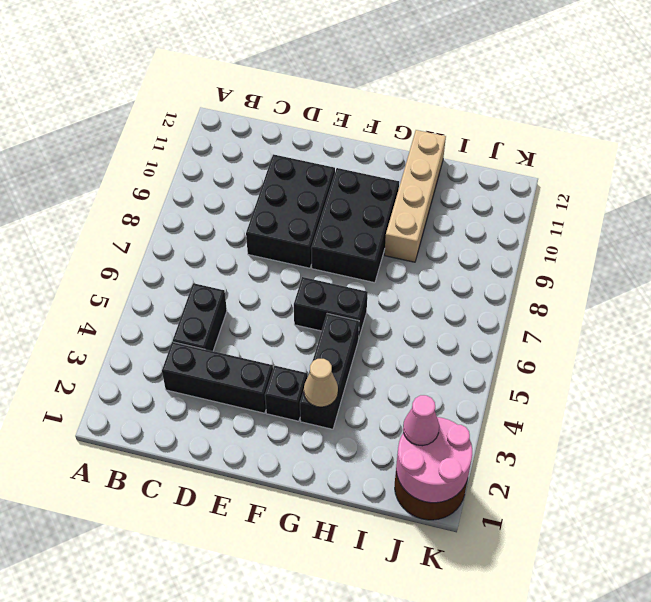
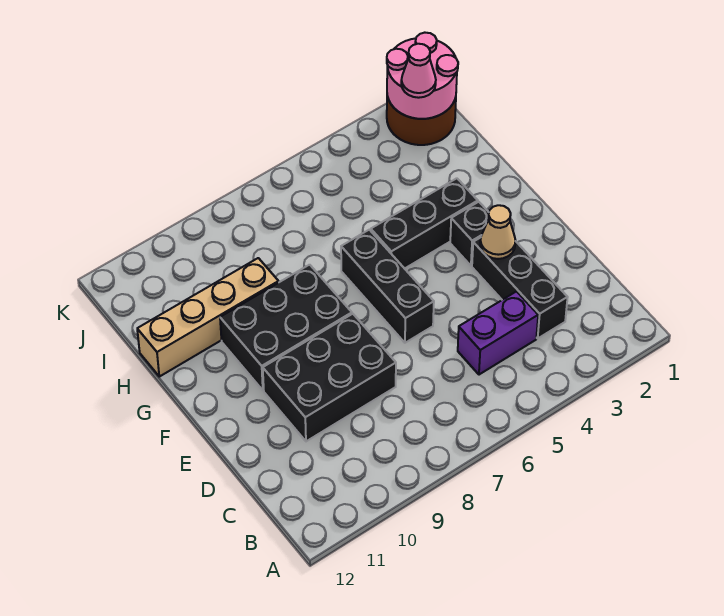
black 1x2 brick [173,283,227,351] -> purple 1x2 brick [458,292,538,375]
black 1x2 brick [294,277,368,337] -> black 1x3 brick [341,230,434,343]
tan 1x1 cone [304,359,338,407] -> tan 1x1 cone moved to [480,205,515,259]

